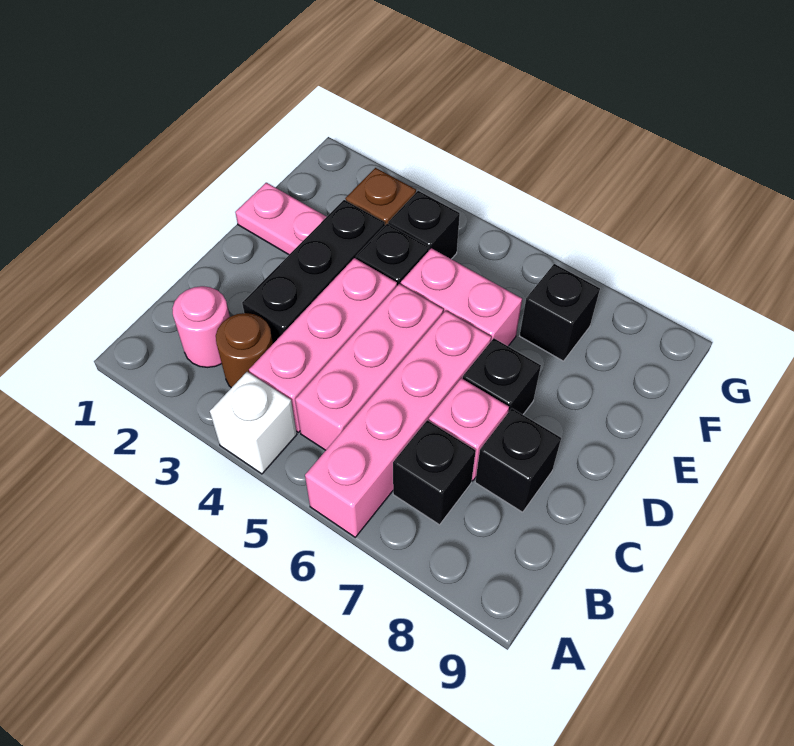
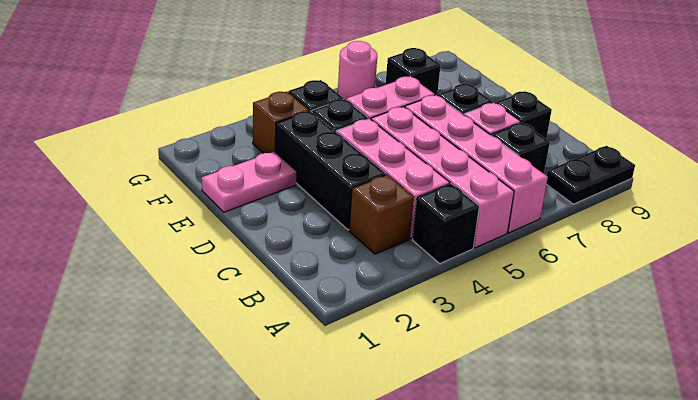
white 1x1 brick [210,372,297,474] -> black 1x1 brick [413,184,479,263]
none -> black 1x2 plate [546,146,635,204]
pink 1x1 round brick [172,286,230,367] -> pink 1x1 round brick moved to [338,41,377,100]
brown 1x1 round brick [216,313,273,388] -> brown 1x1 brick [349,175,414,254]
pink 1x3 brick [295,284,443,450] -> pink 1x4 brick [371,107,514,248]

